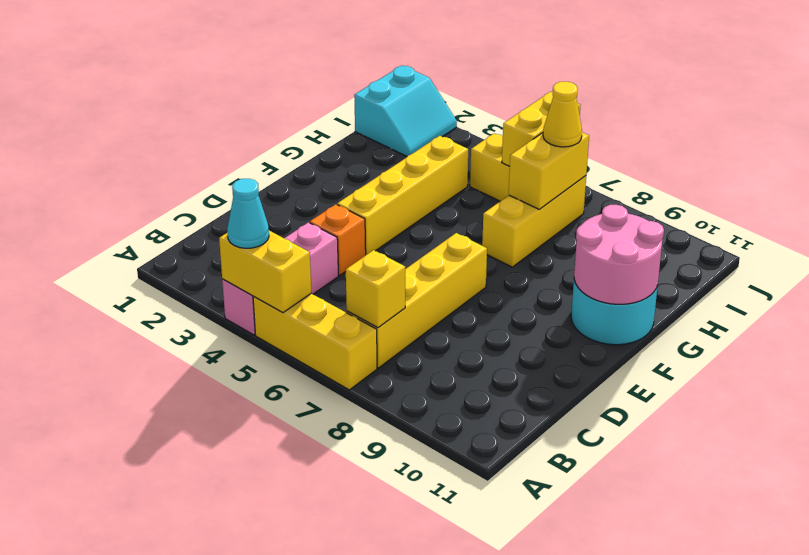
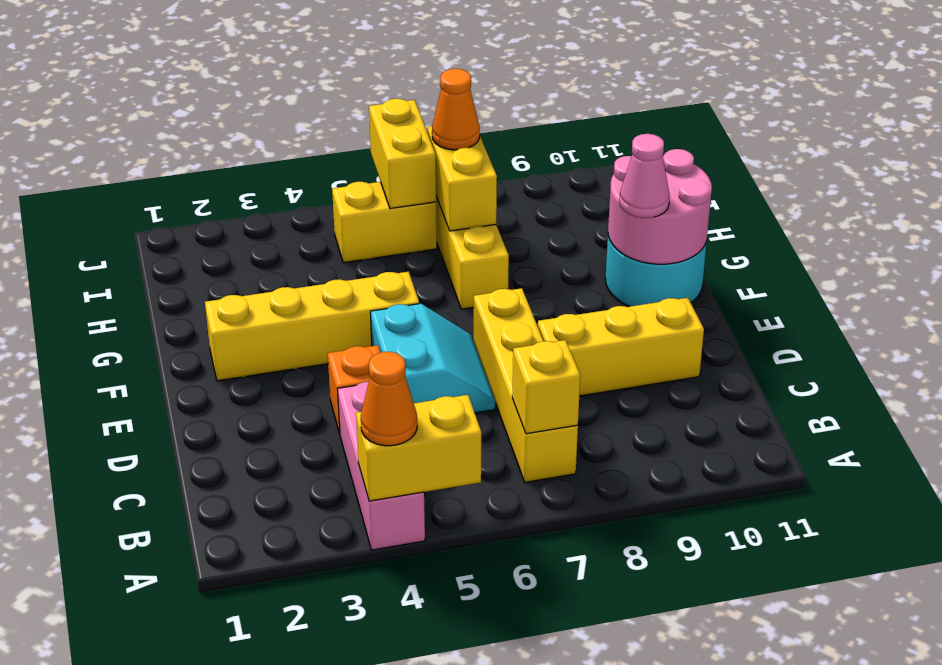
cyan 1x1 cone [227,179,269,248] -> orange 1x1 cone [361,352,417,446]
yellow 1x3 brick [253,294,377,390] -> yellow 1x3 brick moved to [538,298,704,396]
yellow 1x4 brick [337,136,468,255] -> yellow 1x4 brick turned to [205,272,419,381]
none -> pink 1x1 cone [619,134,670,218]
cyan 2x2 slope [354,66,457,156] -> cyan 2x2 slope moved to [370,304,495,413]
yellow 1x1 cone [543,82,582,147] -> orange 1x1 cone [432,69,480,150]

